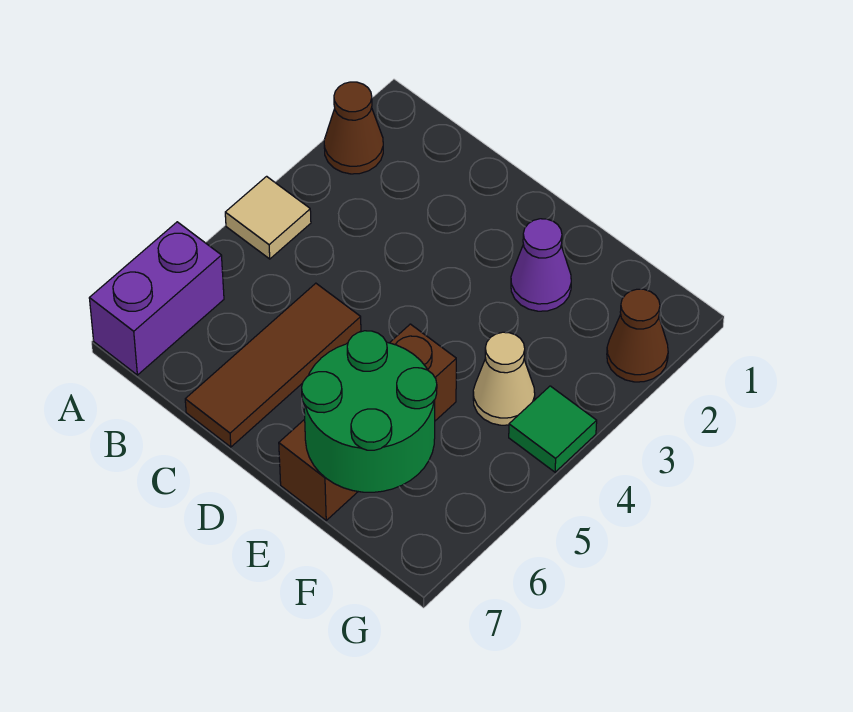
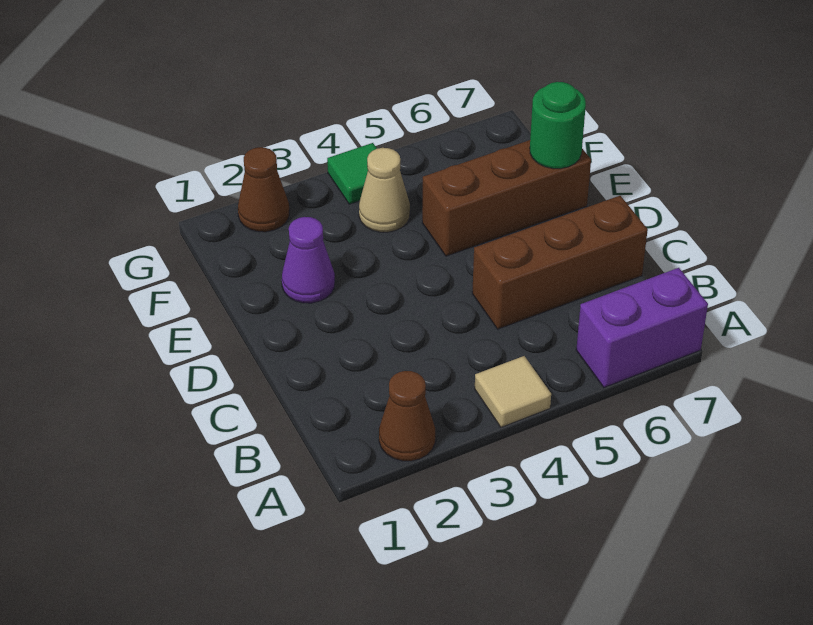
brown 1x3 tile [185,283,361,447] -> brown 1x3 brick [472,196,648,329]
green 2x2 round brick [302,331,437,492] -> green 1x1 round brick [530,82,586,169]

